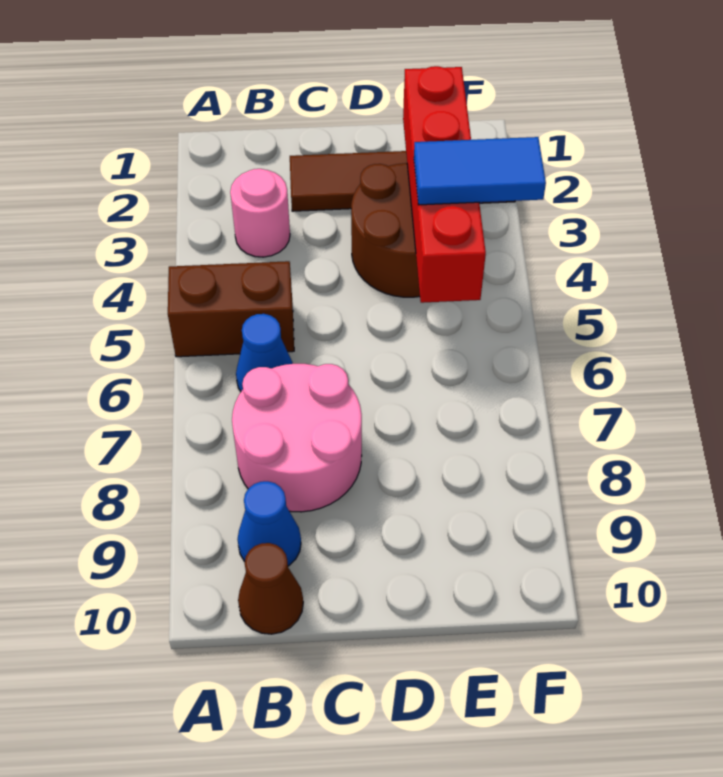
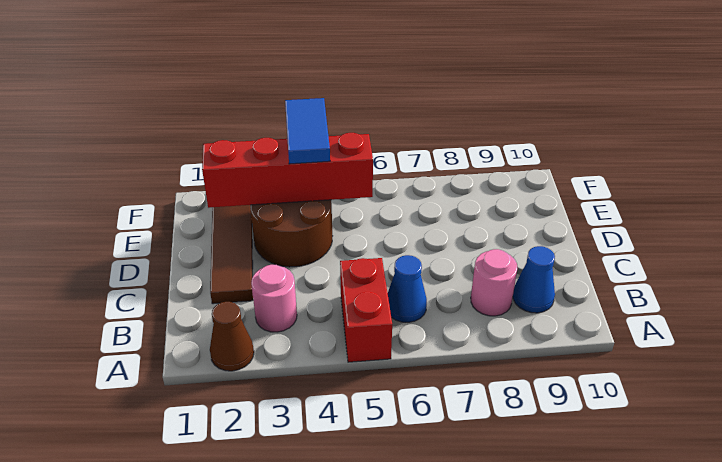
brown 1x2 brick [168,261,294,357] -> red 1x2 brick [340,258,392,362]
pink 2x2 round brick [232,364,362,512] -> pink 1x1 round brick [471,249,518,316]
brown 1x1 cone [238,543,303,634] -> brown 1x1 cone moved to [210,302,254,371]

